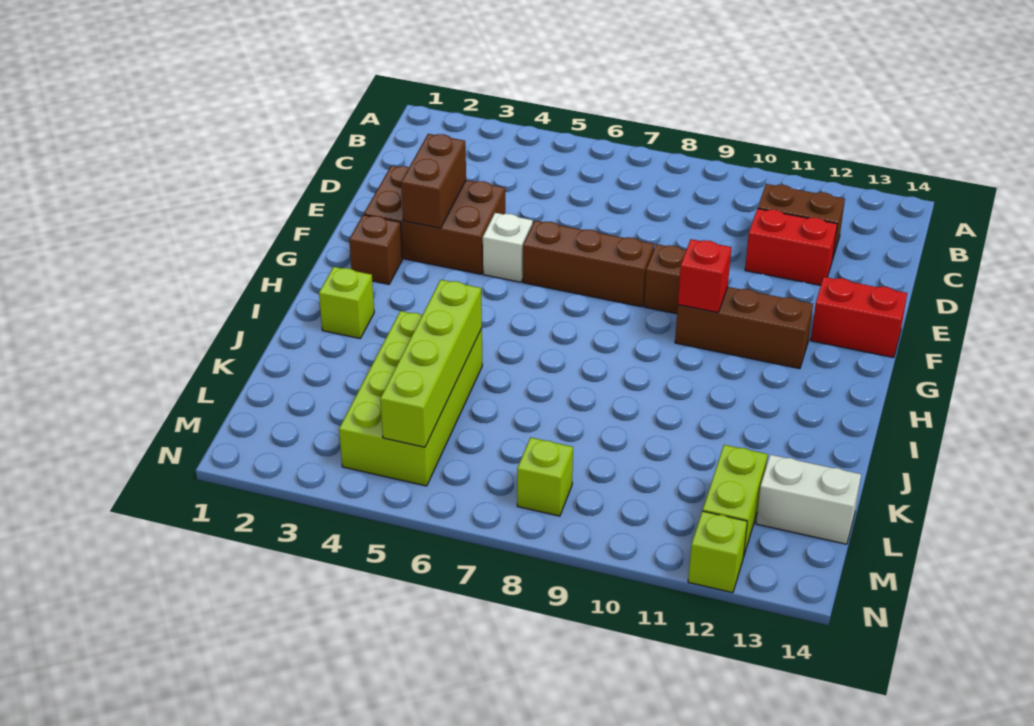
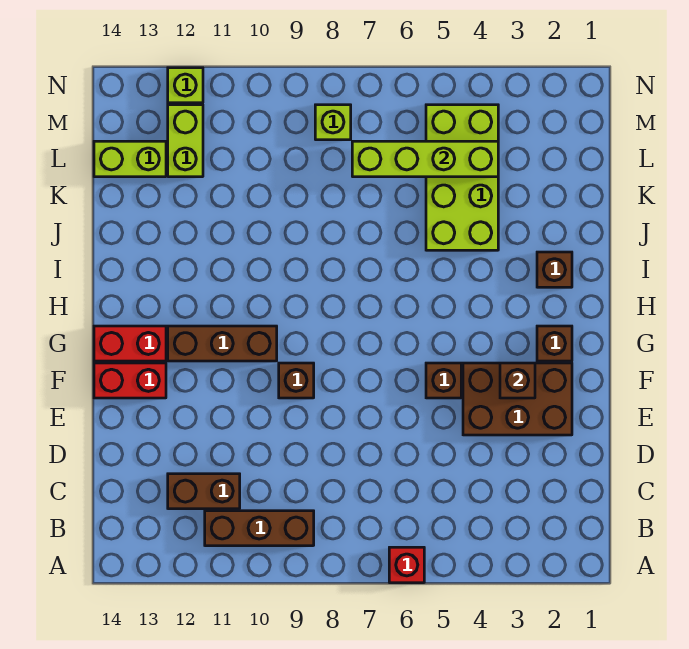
red 1x2 brick [745,209,837,285] -> red 1x2 brick moved to [94,326,166,361]
brown 1x2 brick [401,134,466,228] -> brown 1x1 brick [500,363,535,398]
white 1x1 brick [483,213,533,282] -> brown 1x1 brick [426,363,461,398]
brown 1x3 brick [523,221,654,307] -> brown 1x3 brick moved to [205,511,314,546]
red 1x1 brick [678,239,731,313] -> red 1x1 brick moved to [389,547,424,583]
lime 1x1 brick [319,267,374,338] -> brown 1x1 brick [537,252,572,287]
lime 1x4 brick [380,280,482,447] -> lime 1x4 brick turned to [352,141,498,177]
white 1x2 brick [756,455,861,544] -> lime 1x2 brick [94,141,166,177]

